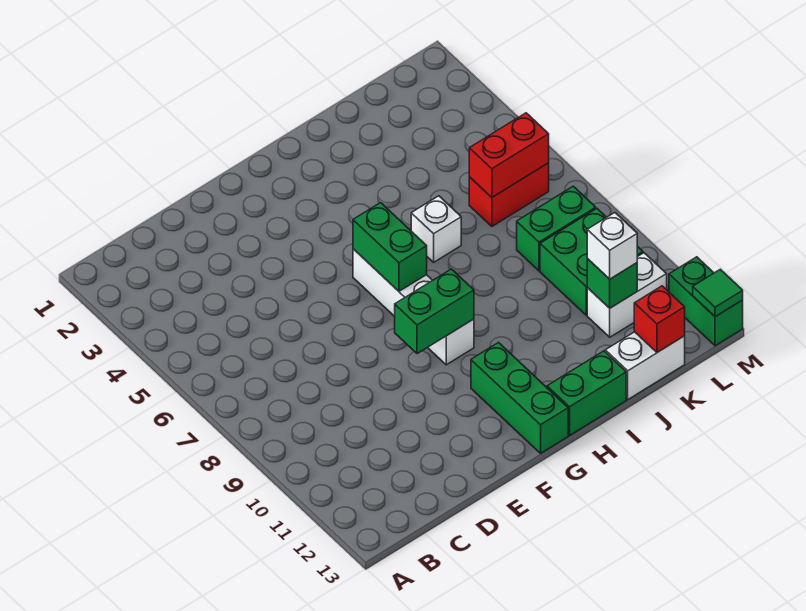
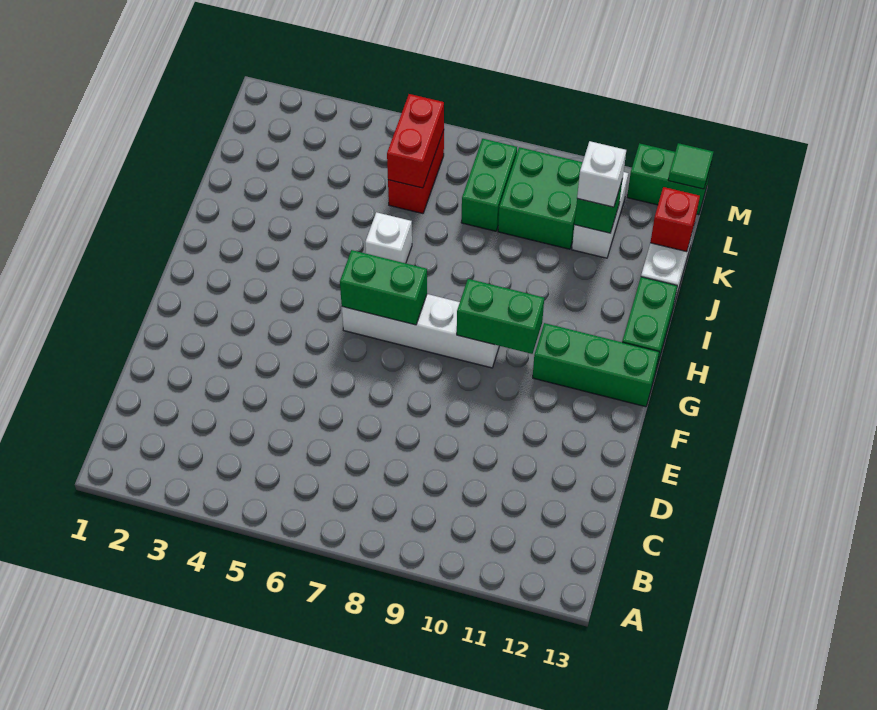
green 1x2 brick [395,269,474,354] -> green 1x2 brick turned to [457,279,544,354]

